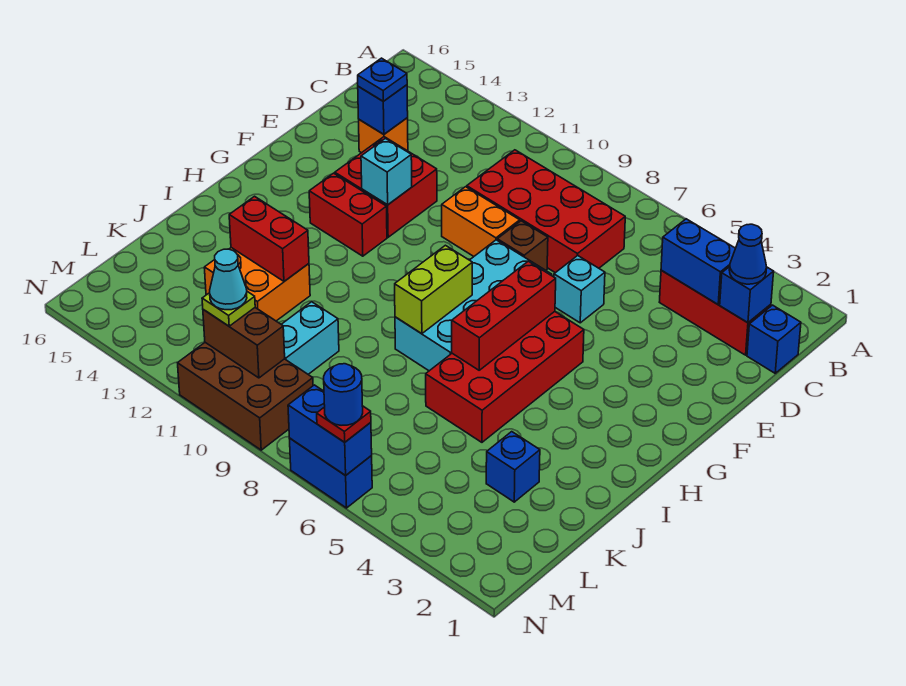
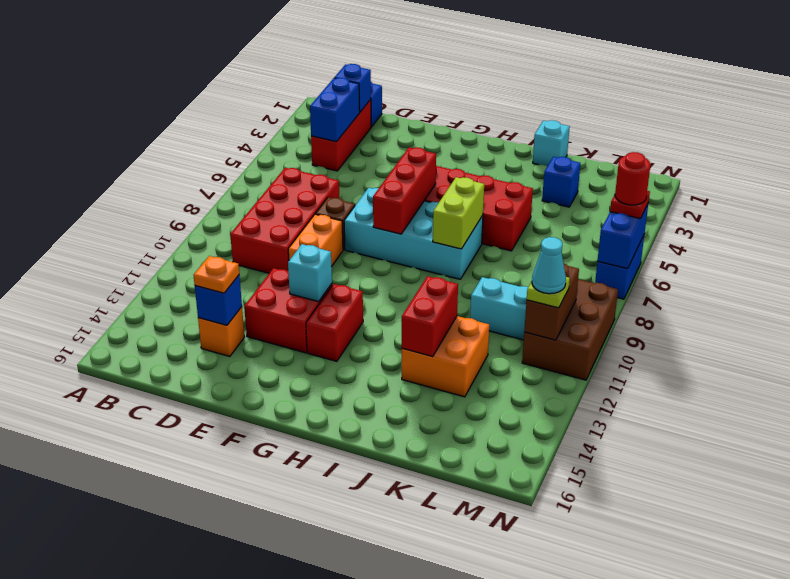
blue 1x1 cone [729,224,767,284] -> none
blue 1x1 plate [358,58,407,101] -> orange 1x1 plate [194,256,239,293]
cyan 1x1 brick [554,256,605,323] -> cyan 1x1 brick moved to [533,120,570,166]
red 1x3 brick [452,261,556,370] -> red 1x3 brick turned to [373,147,436,234]
lime 1x2 brick [395,245,472,334] -> lime 1x2 brick turned to [433,177,484,249]
blue 1x1 round brick [324,364,363,425] -> red 1x1 round brick [615,152,651,205]

